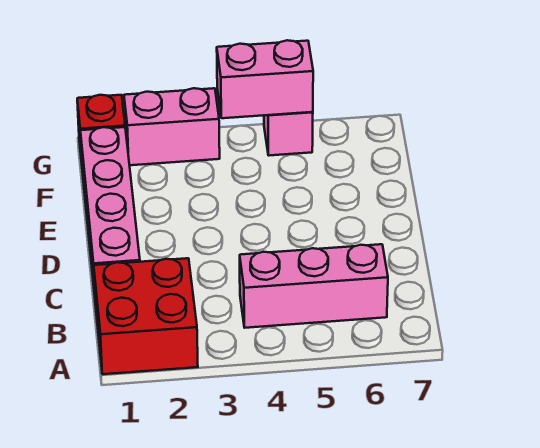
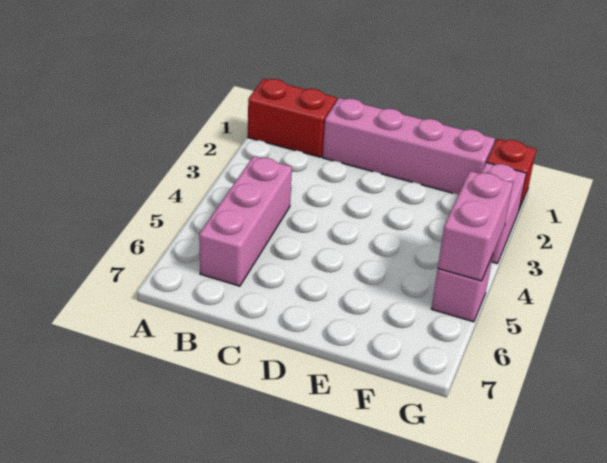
red 2x2 brick [94,258,198,374] -> red 1x2 brick [248,78,337,157]

